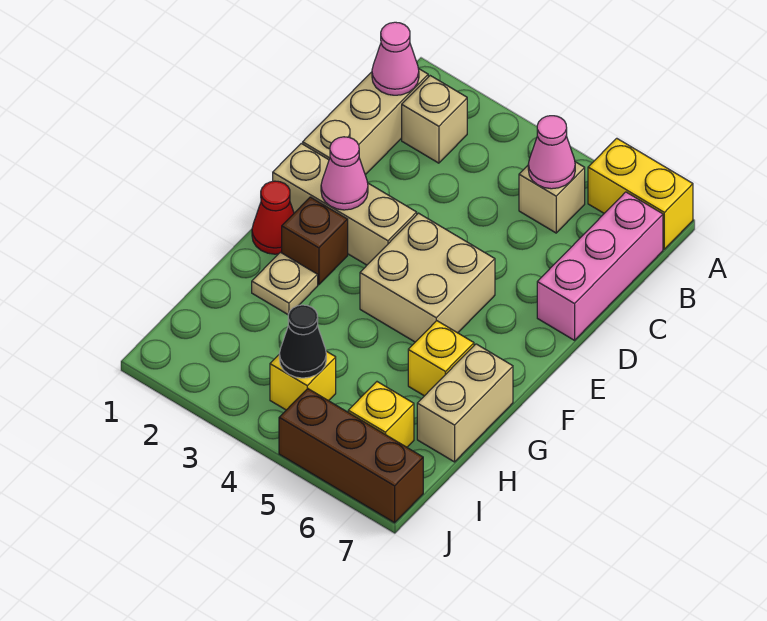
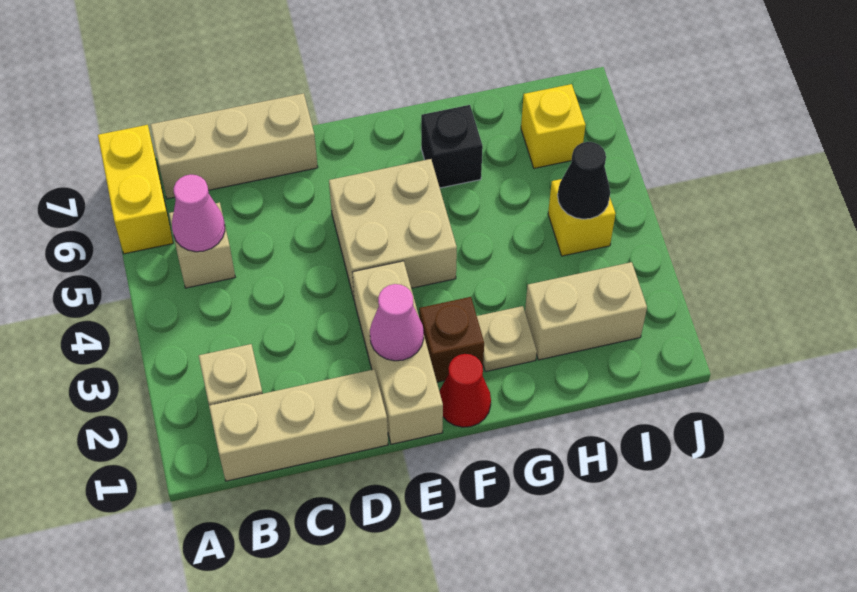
pink 1x1 cone [372,22,419,95] -> none
pink 1x3 brick [537,192,663,340] -> tan 1x3 brick [150,93,318,199]
yellow 1x1 brick [408,321,474,396] -> black 1x1 brick [421,105,483,188]
tan 1x2 brick [417,344,513,462] -> tan 1x2 brick moved to [525,262,647,360]
brown 1x3 brick [279,389,423,523] -> none

